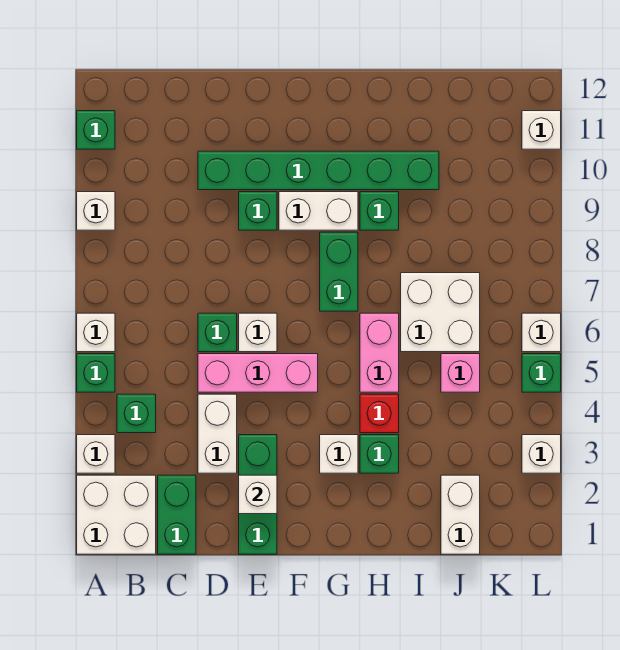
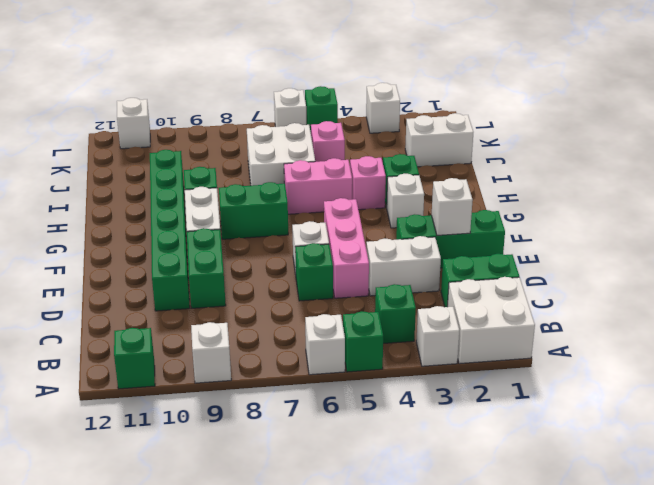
green 1x1 brick [239,192,277,230] -> green 1x2 brick [187,228,226,308]
red 1x1 brick [360,394,399,433] -> pink 1x1 brick [350,156,386,210]

